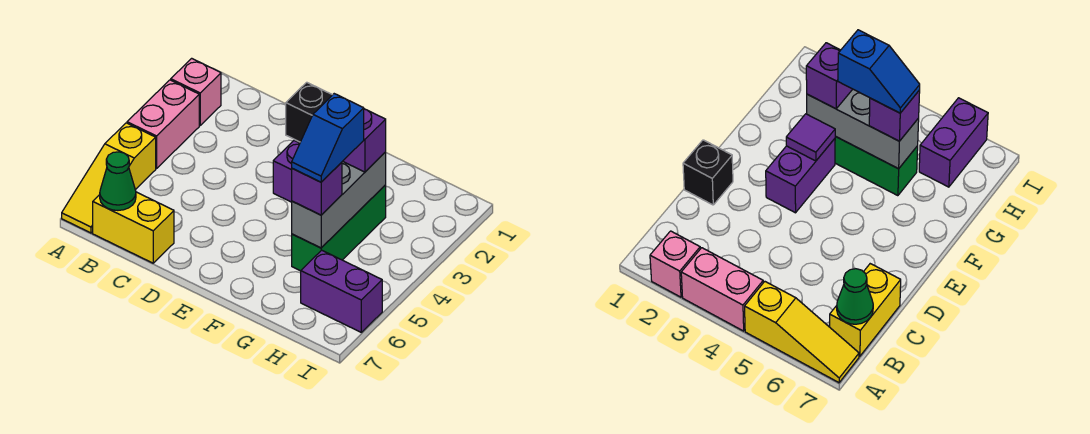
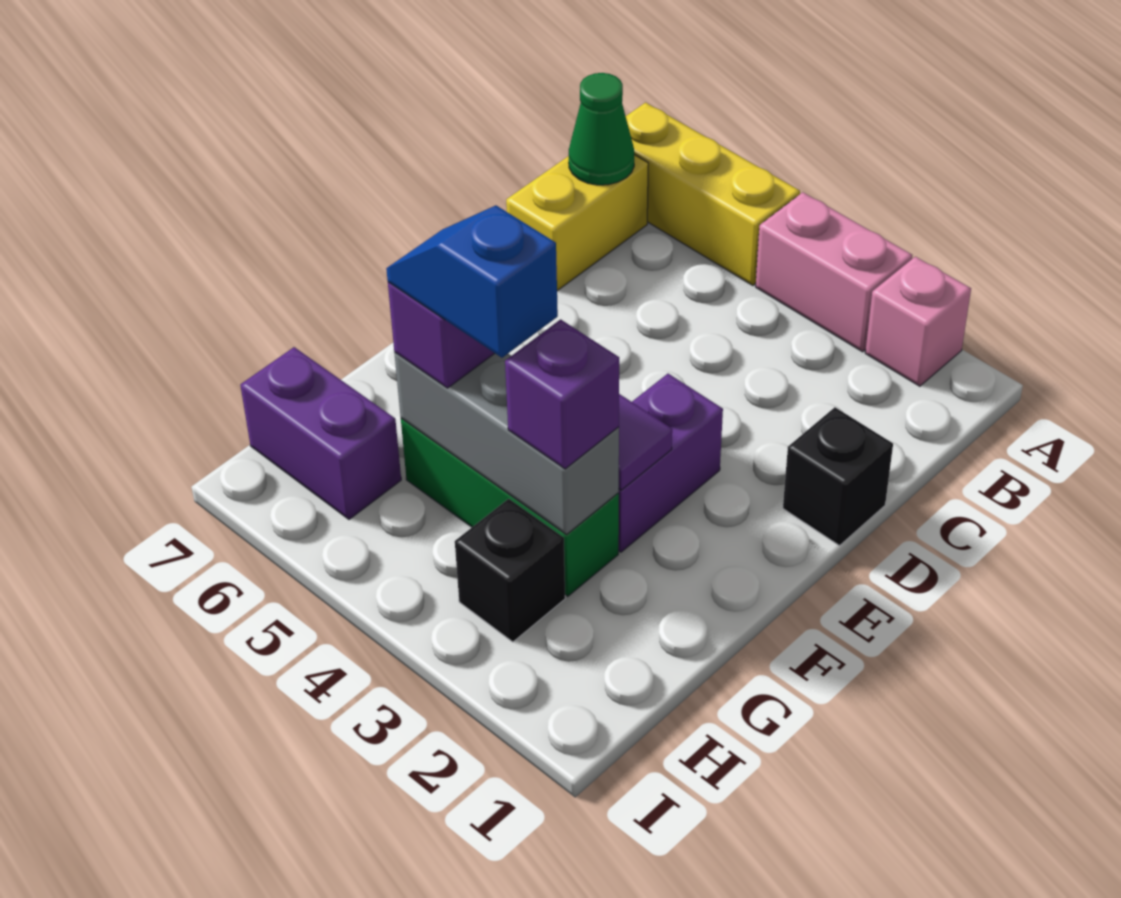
yellow 1x3 slope [62,123,156,233] -> yellow 1x3 brick [626,102,800,285]
none -> black 1x1 brick [455,499,565,642]
purple 1x2 brick [301,250,382,332] -> purple 1x2 brick turned to [240,347,401,519]

